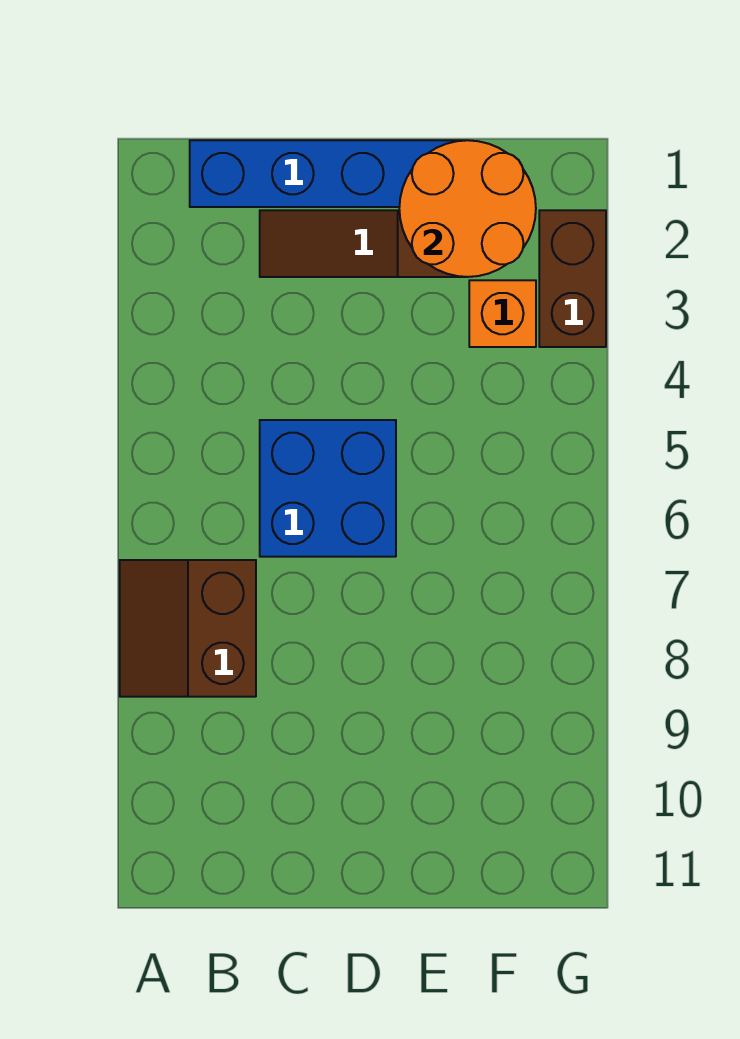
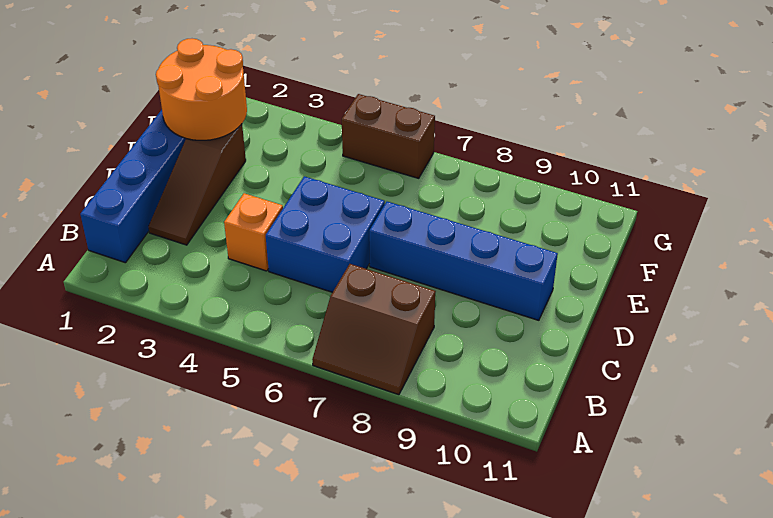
none -> blue 1x4 brick [369,202,558,320]
orange 1x1 brick [469,280,536,347] -> orange 1x1 brick moved to [224,193,283,271]
brown 1x2 brick [539,210,606,347] -> brown 1x2 brick moved to [342,94,435,178]

